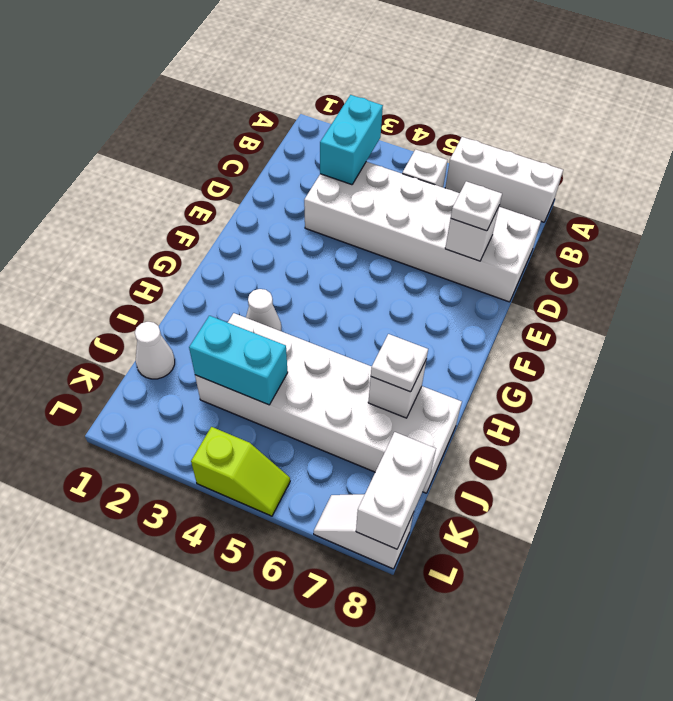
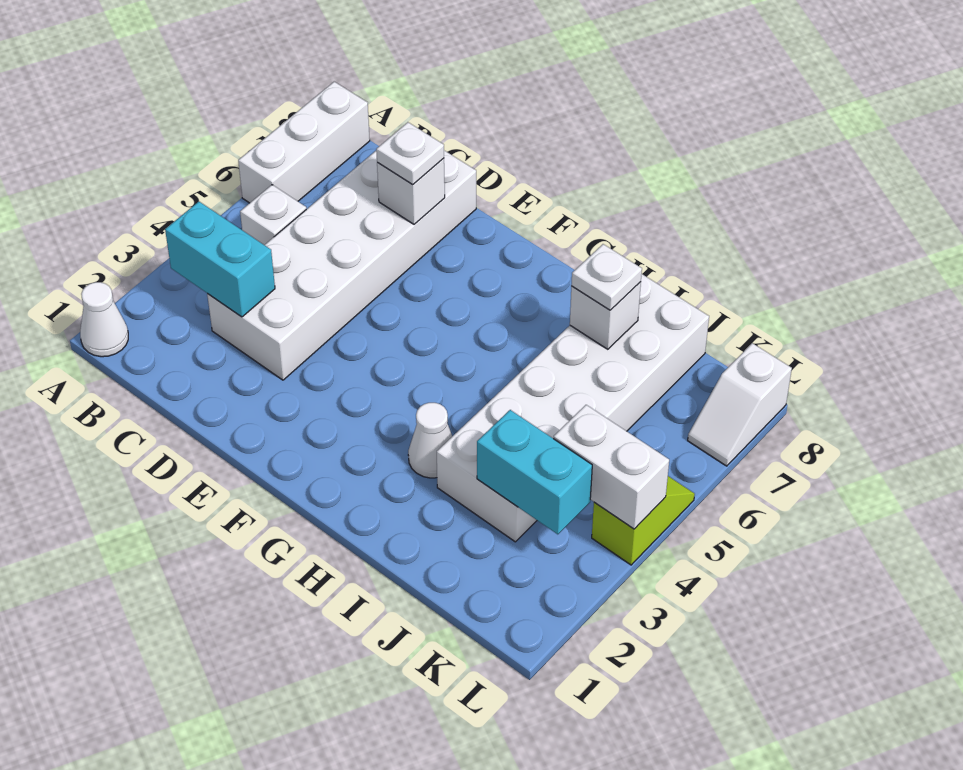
white 1x1 cone [135,322,175,379] -> white 1x1 cone moved to [80,282,128,357]
cyan 1x2 brick [189,316,288,405] -> cyan 1x2 brick turned to [477,410,592,534]
white 1x2 brick [356,432,436,549] -> white 1x2 brick moved to [553,405,669,529]

